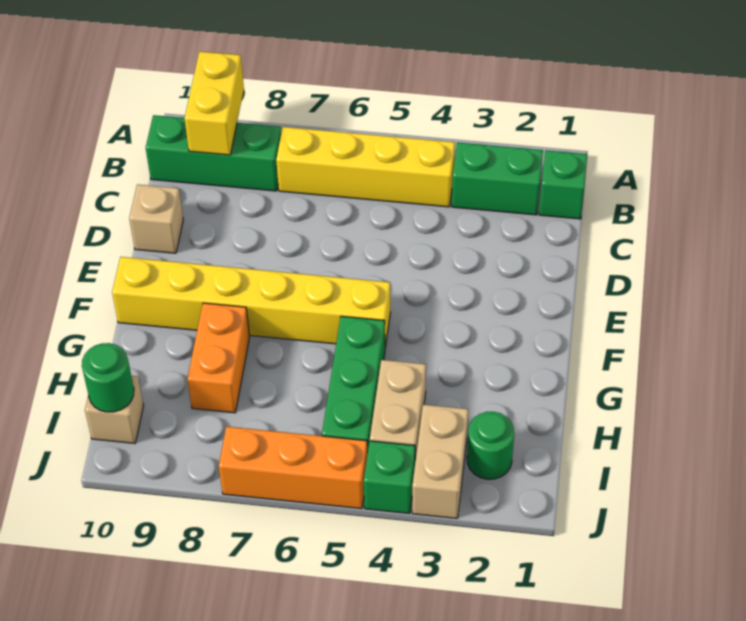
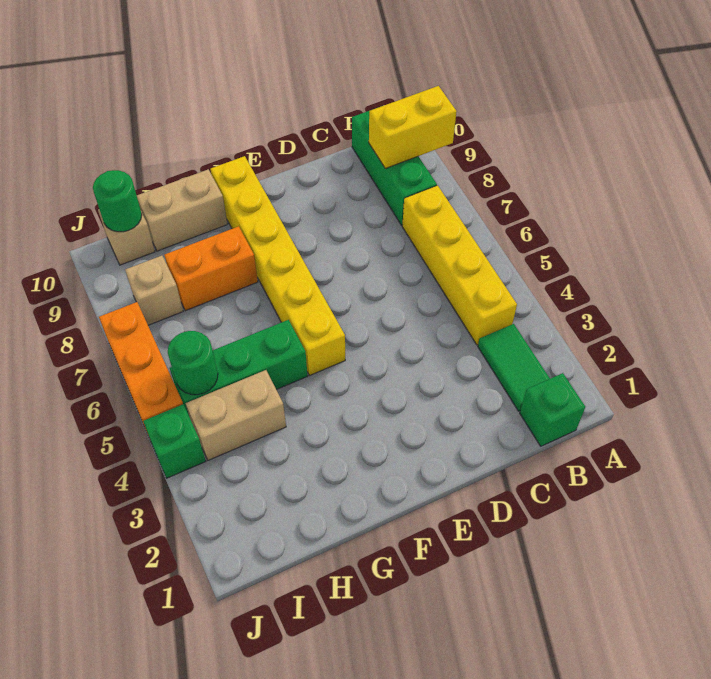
green 1x2 brick [452,142,543,215] -> green 1x2 tile [478,324,550,411]
tan 1x1 brick [129,184,183,253] -> tan 1x1 brick moved to [125,256,183,325]
green 1x1 round brick [467,412,514,479] -> green 1x1 round brick moved to [168,331,218,395]
tan 1x2 brick [412,405,468,518] -> tan 1x2 brick moved to [137,169,227,251]

